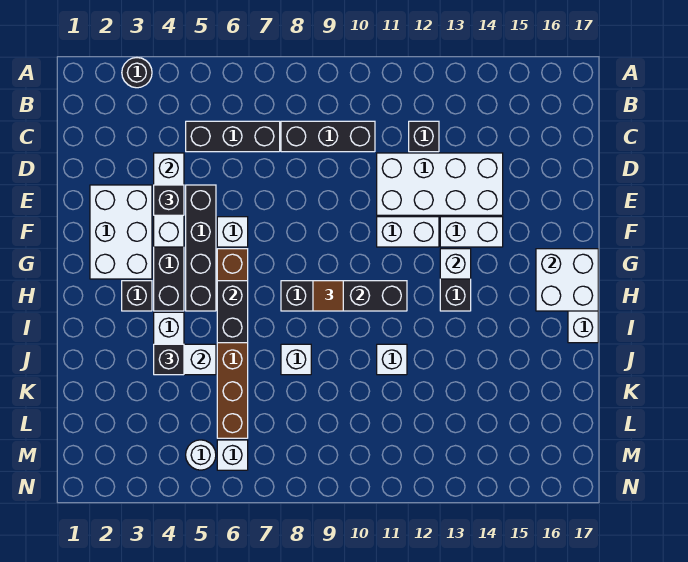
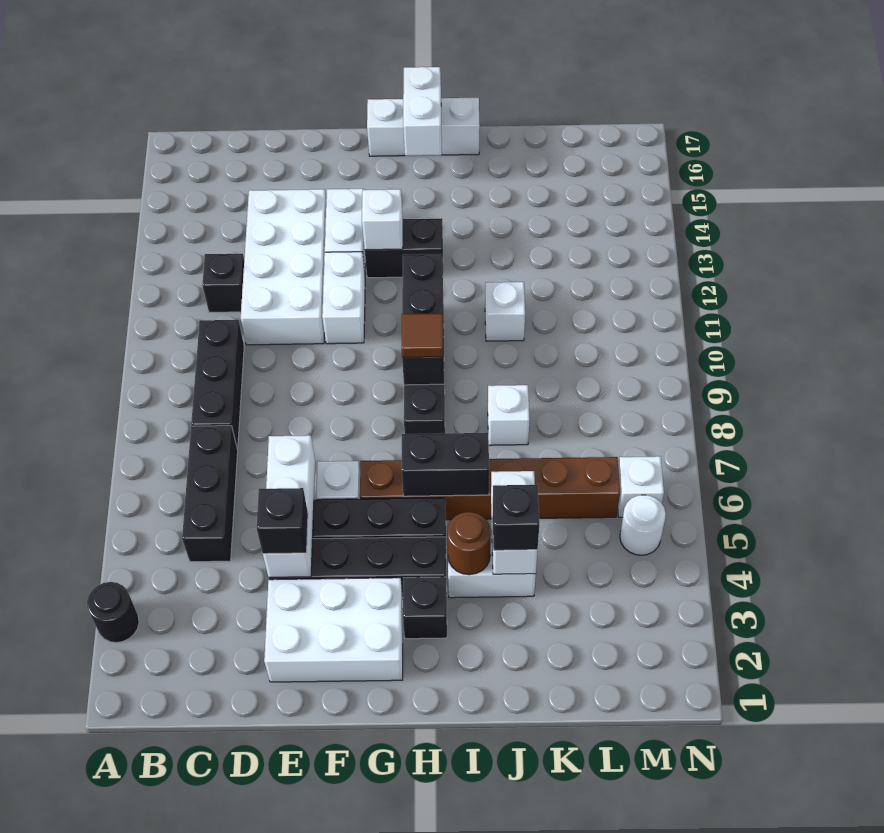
white 1x3 brick [154,153,184,247] -> white 1x3 brick turned to [263,435,315,577]
white 2x2 brick [536,249,598,311] -> white 1x2 brick [403,67,442,156]
none -> brown 1x1 round brick [447,512,491,575]

